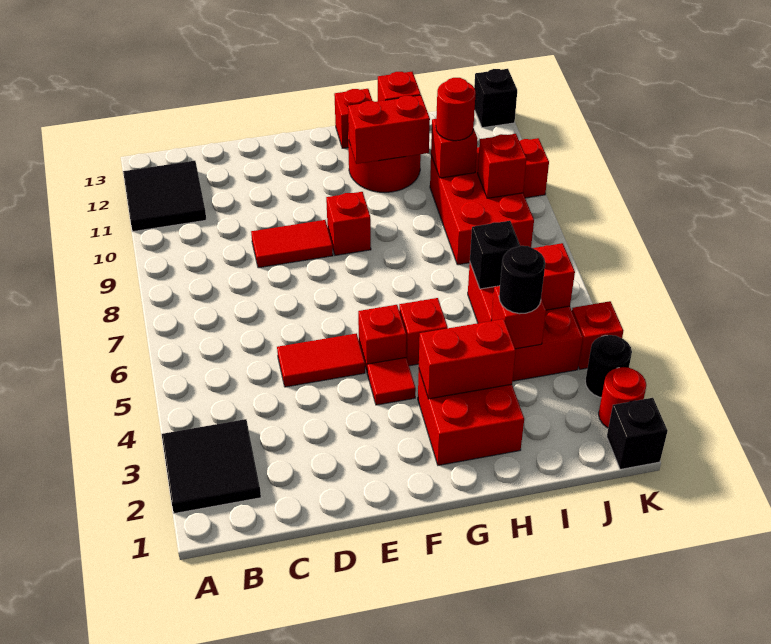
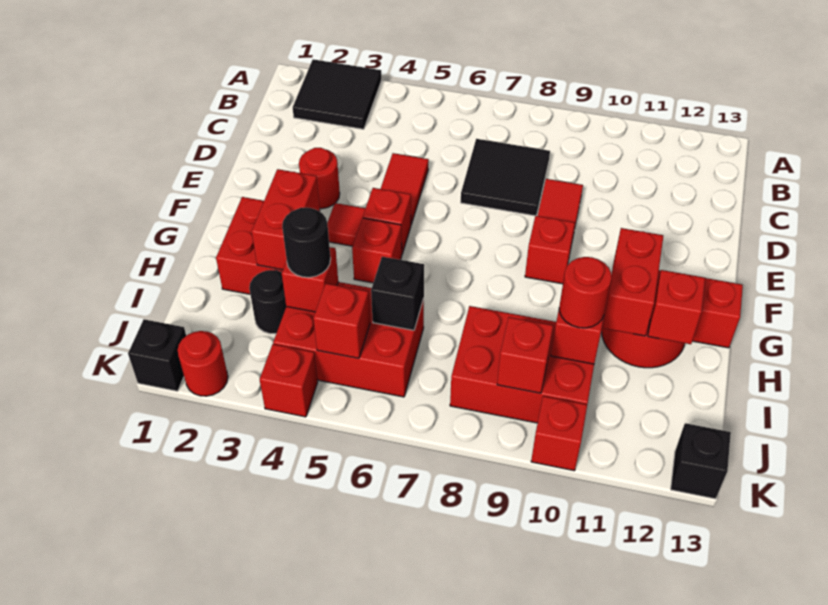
black 2x2 tile [123,161,206,232] -> black 2x2 tile moved to [461,139,550,216]
none -> red 1x1 round brick [299,148,340,209]
black 1x1 round brick [585,335,632,397] -> black 1x1 round brick moved to [249,270,286,334]

